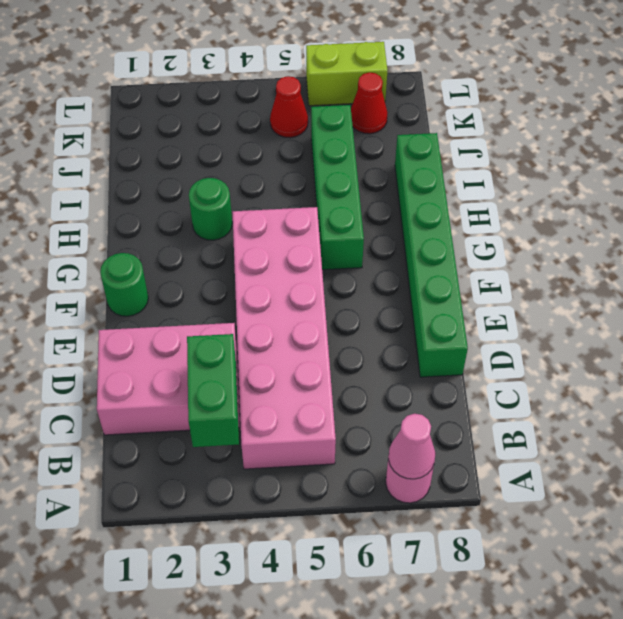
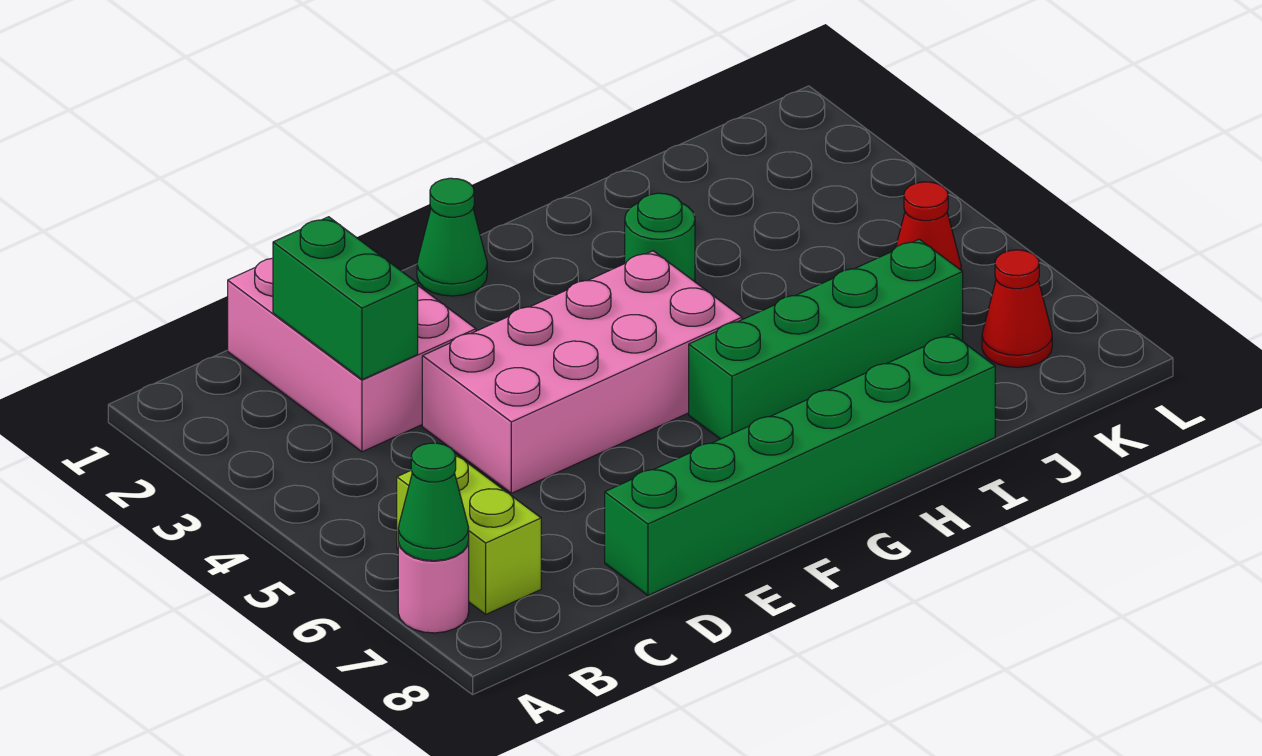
pink 1x1 cone [388,414,435,479] -> green 1x1 cone [398,443,469,561]
green 1x2 brick [187,334,239,447] -> green 1x2 brick turned to [273,217,418,380]
pink 2x6 brick [233,207,336,469] -> pink 2x4 brick [422,251,742,493]
green 1x1 round brick [100,253,148,316] -> green 1x1 cone [417,178,487,296]
lime 1x2 brick [306,42,388,106] -> lime 1x2 brick moved to [397,454,541,614]

